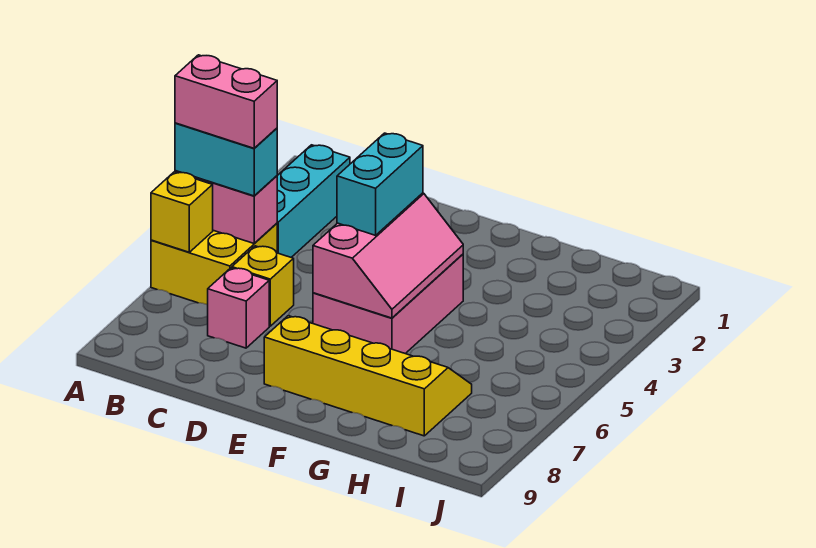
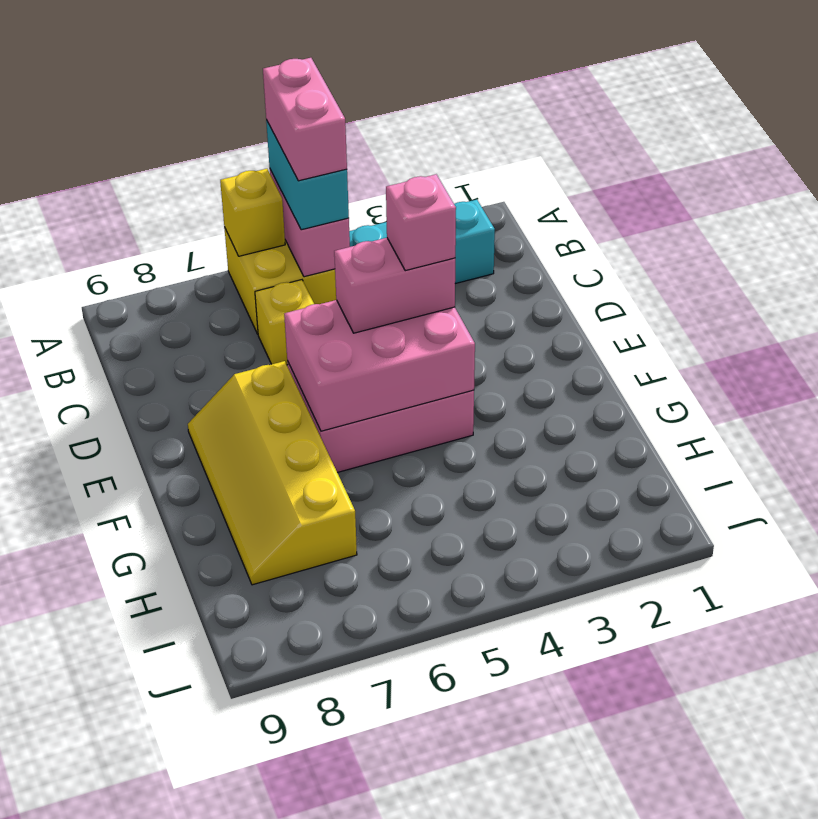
pink 1x1 brick [208,268,269,348] -> pink 1x1 brick moved to [386,174,456,271]
pink 2x3 slope [313,193,463,318] -> pink 2x3 brick [284,300,475,431]
cyan 1x2 brick [337,133,423,235] -> pink 1x2 brick [334,238,455,333]
yellow 2x4 slope [264,316,472,436] -> yellow 2x4 slope turned to [188,361,357,585]

